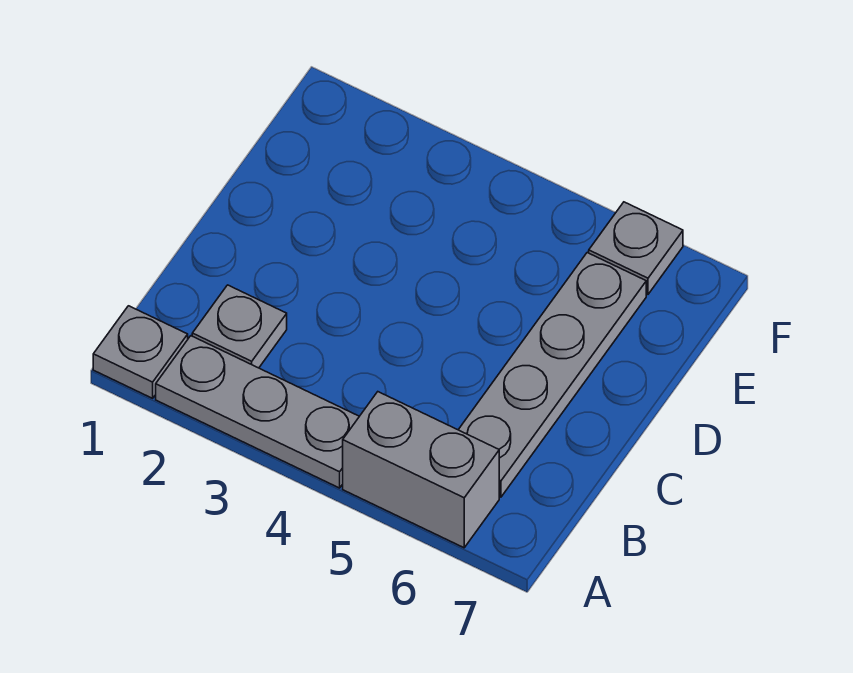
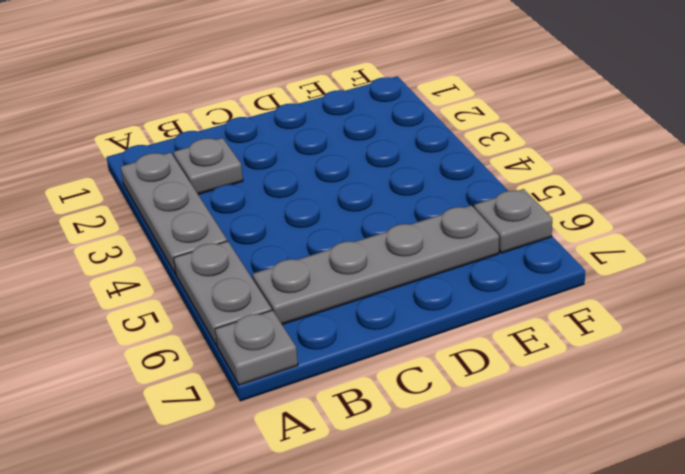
grey 1x1 plate [93,306,188,398] -> grey 1x1 plate moved to [215,310,298,385]
grey 1x2 brick [343,392,499,548] -> grey 1x2 plate [173,241,272,346]

